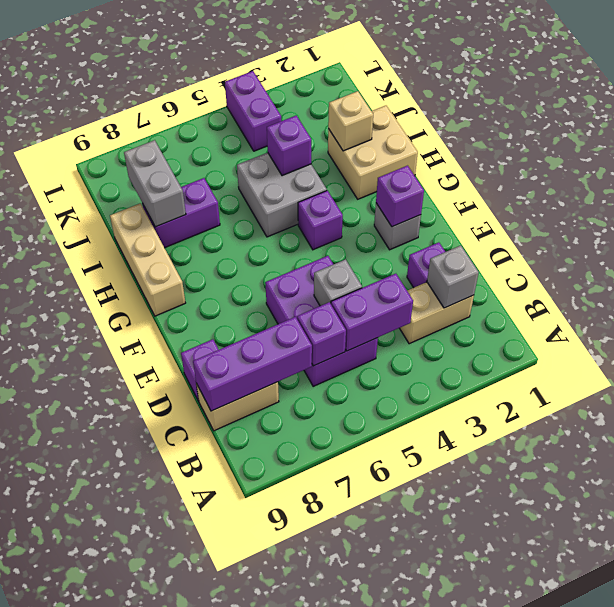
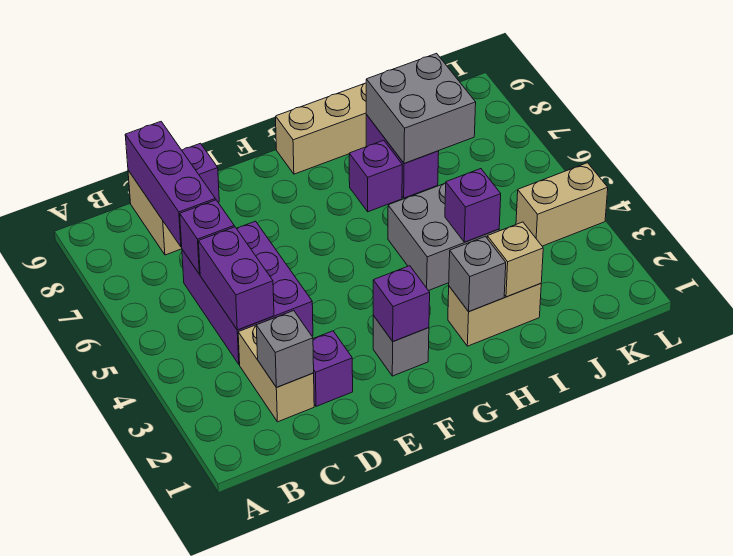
purple 2x3 brick [265,256,378,386] -> purple 2x3 brick turned to [182,221,313,364]
grey 1x1 brick [314,259,362,306] -> grey 1x1 brick moved to [449,236,506,312]
purple 1x1 brick [298,191,343,250] -> purple 1x1 brick moved to [349,140,402,212]
tan 2x2 brick [328,106,418,199] -> tan 1x2 brick [448,284,541,346]
grey 1x2 brick [124,140,186,227] -> grey 2x2 brick [366,53,476,164]
purple 1x2 brick [225,71,281,151] -> tan 1x2 brick [516,163,608,246]

